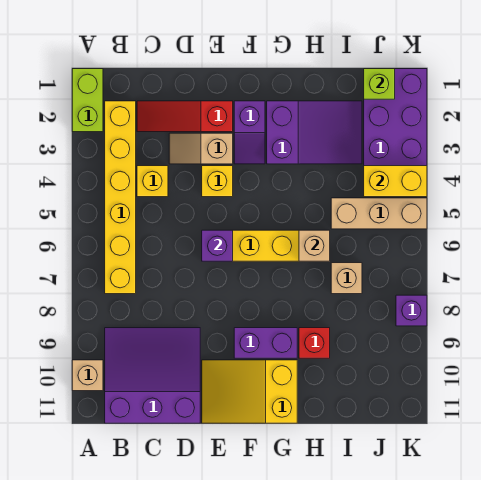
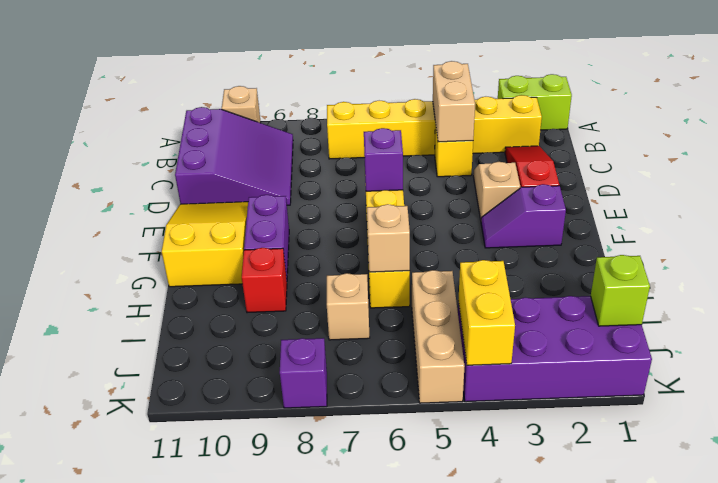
none -> tan 1x2 brick [433,61,475,142]
yellow 1x1 brick [202,166,233,197] -> none
purple 2x3 slope [267,101,362,164] -> none

